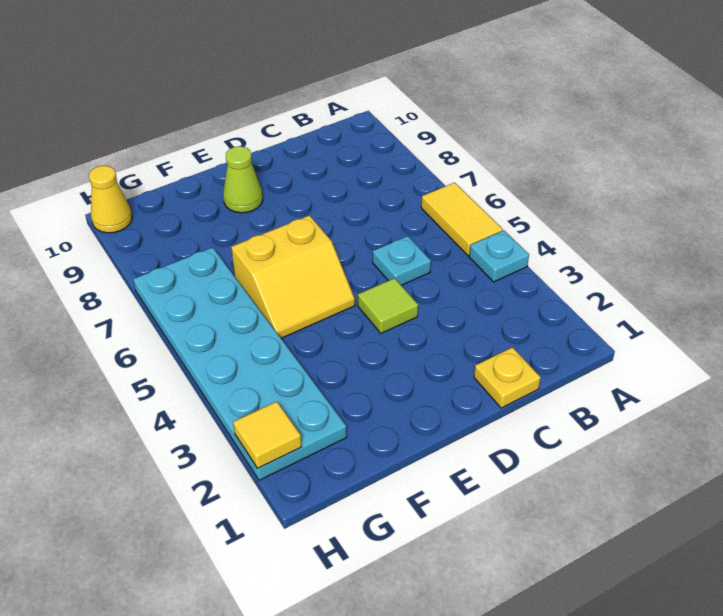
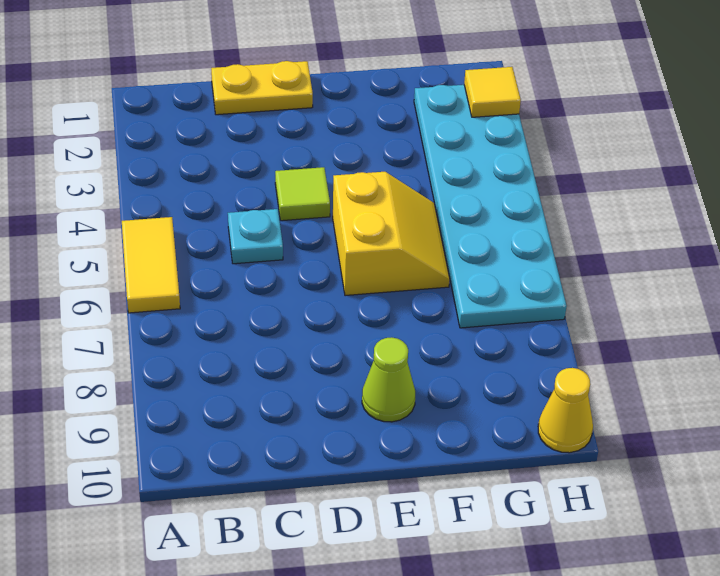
cyan 1x1 plate [469,230,529,282] -> none
yellow 1x1 plate [474,347,541,408] -> yellow 1x2 plate [211,61,313,115]
yellow 2x2 slope [231,215,355,338] -> yellow 2x2 slope turned to [333,172,450,296]

